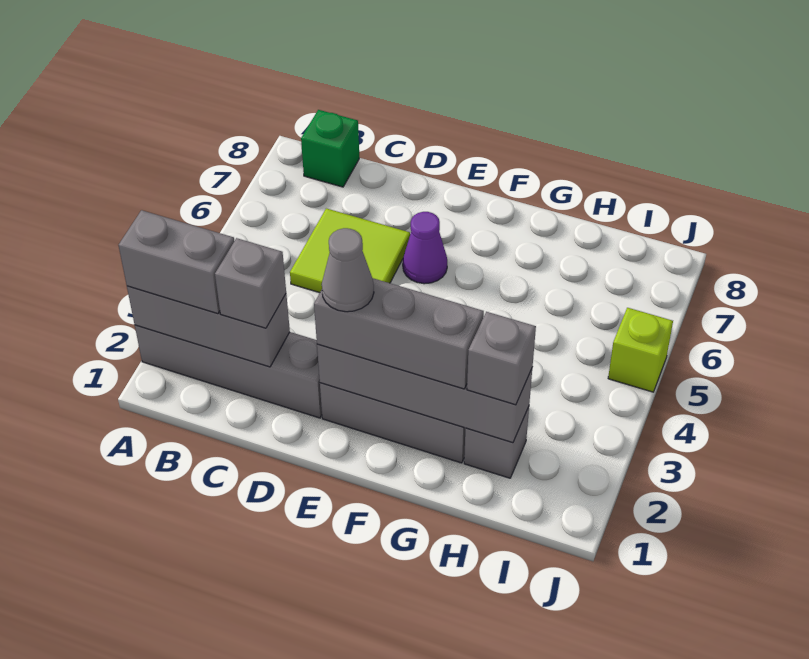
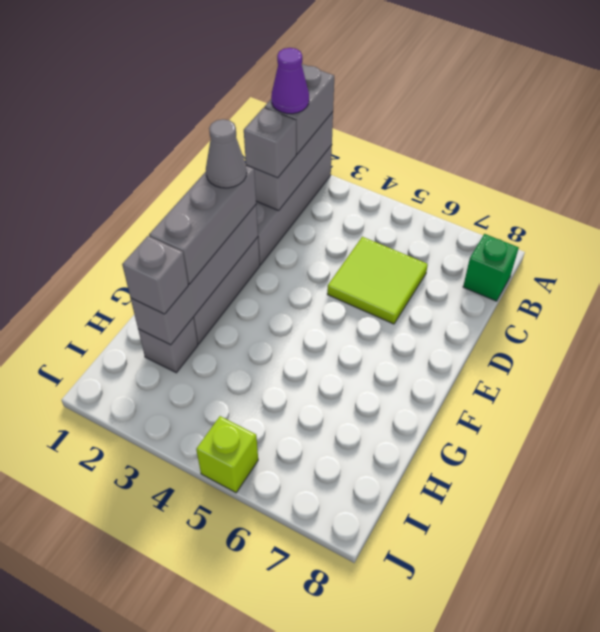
purple 1x1 cone [403,212,447,284] -> purple 1x1 cone moved to [271,48,309,114]

